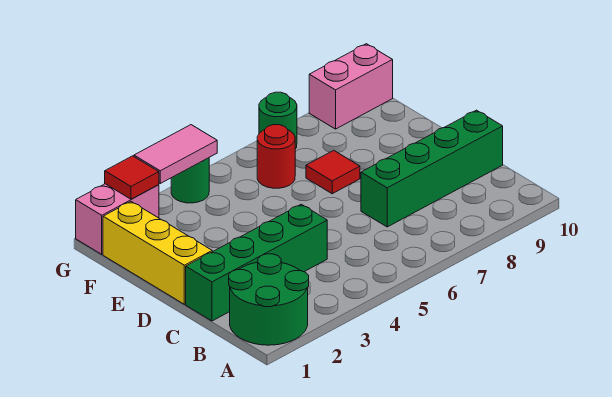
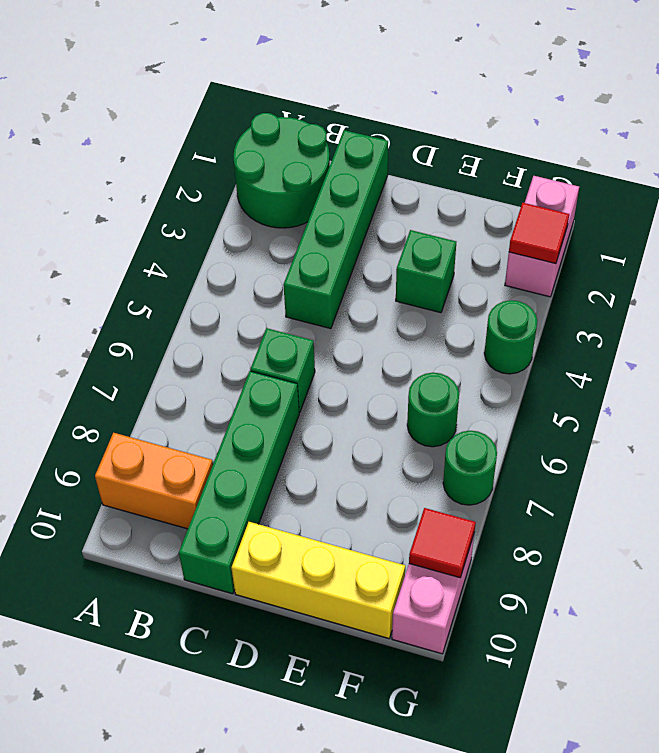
none -> orange 1x2 brick [95,433,213,529]
none -> green 1x1 brick [250,328,315,412]
yellow 1x3 brick [103,202,212,304] -> yellow 1x3 brick moved to [232,522,405,638]
none -> green 1x1 brick [396,230,456,313]
red 1x1 tile [306,150,360,194] -> red 1x1 tile moved to [409,508,476,578]
red 1x1 round brick [257,125,295,188] -> green 1x1 round brick [407,373,459,447]
pink 1x2 tile [134,125,217,183] -> none

